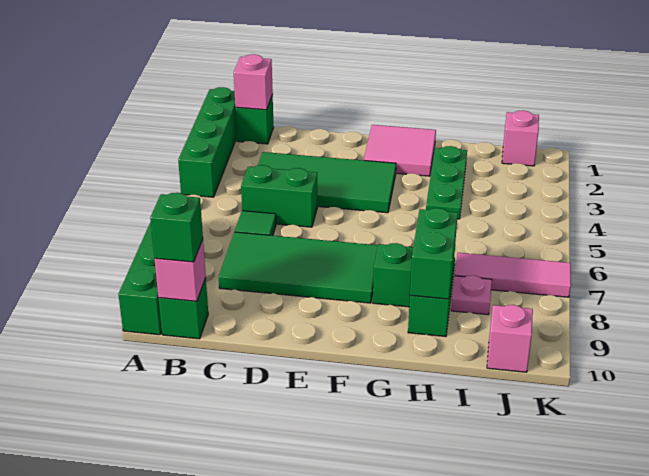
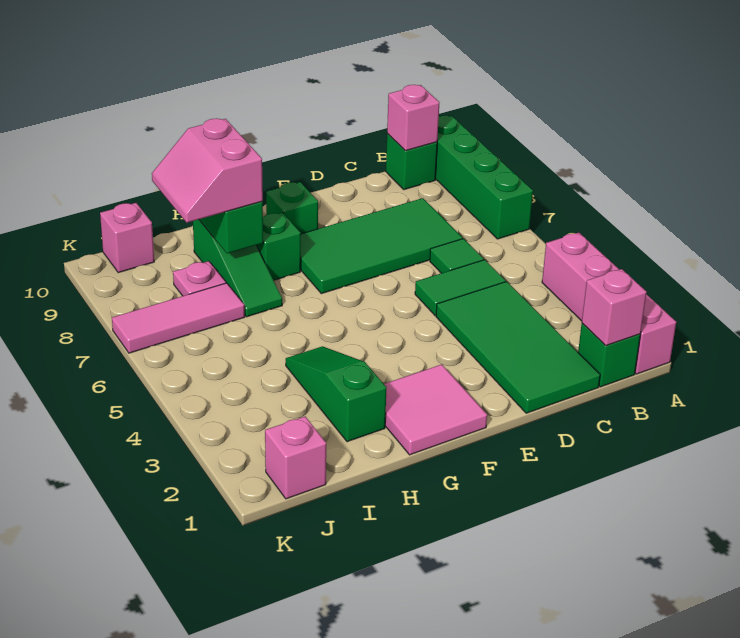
green 1x4 brick [178,87,237,197] -> pink 1x4 brick [542,233,676,374]
green 1x1 brick [150,193,203,262] -> green 1x1 brick moved to [266,182,318,234]
green 2x4 tile [258,152,396,213] -> green 2x4 tile turned to [436,282,600,413]
green 1x2 brick [241,165,317,227] -> green 1x2 tile [415,260,506,316]
green 1x3 plate [426,146,467,219] -> green 1x3 slope [286,346,387,442]
none -> pink 2x2 slope [152,118,263,223]

